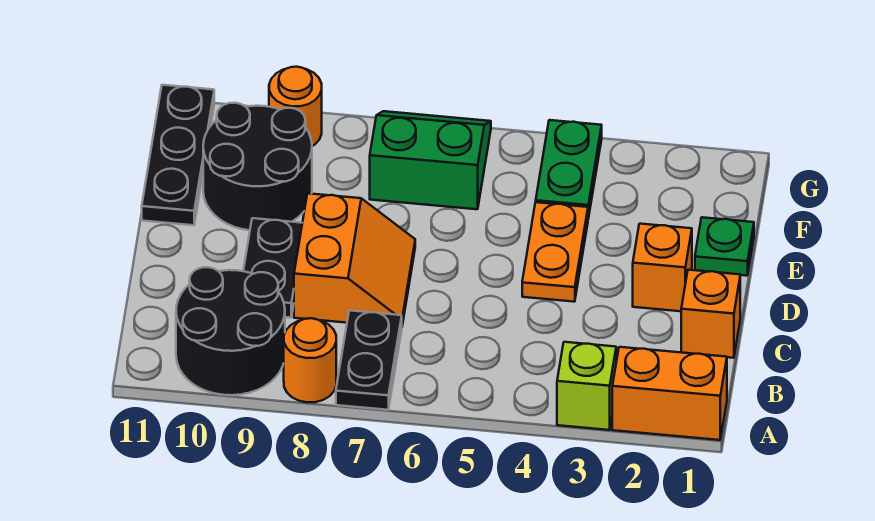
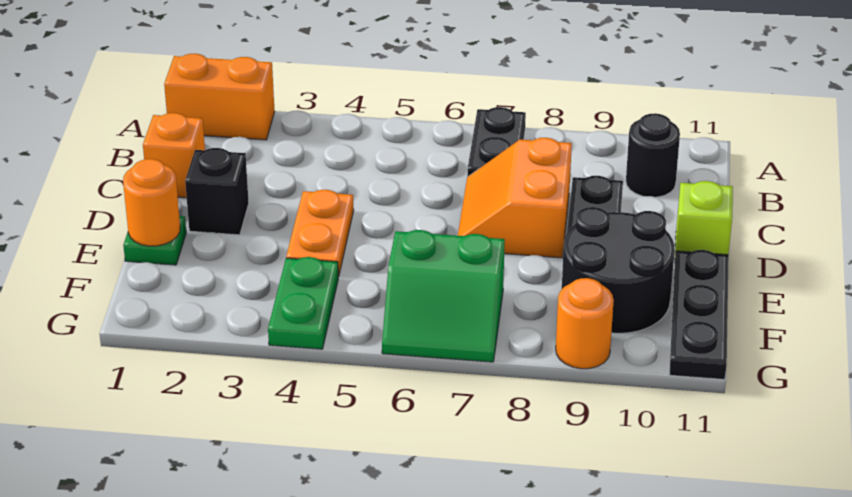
lime 1x1 brick [557,342,616,430] -> lime 1x1 brick moved to [675,181,733,255]
orange 1x1 round brick [284,318,336,402] -> orange 1x1 round brick moved to [123,159,180,246]
black 2x2 round brick [176,267,285,395] -> black 1x1 round brick [626,113,680,197]
orange 1x1 brick [633,224,692,311] -> black 1x1 brick [185,148,249,235]

